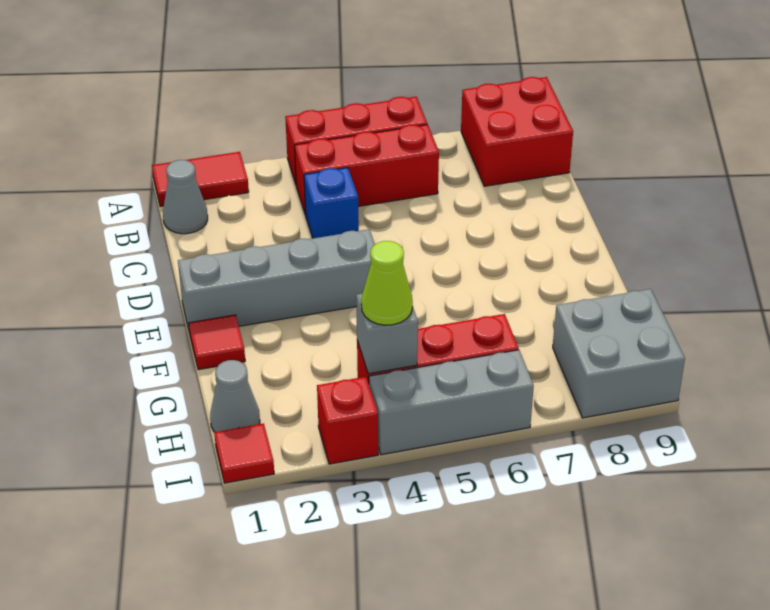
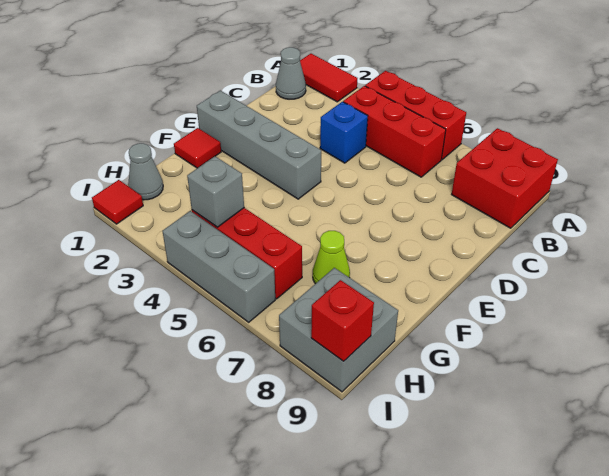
lime 1x1 cone [361,241,413,325] -> lime 1x1 cone moved to [313,231,350,284]
red 1x1 brick [317,377,378,464] -> red 1x1 brick moved to [311,280,374,361]

